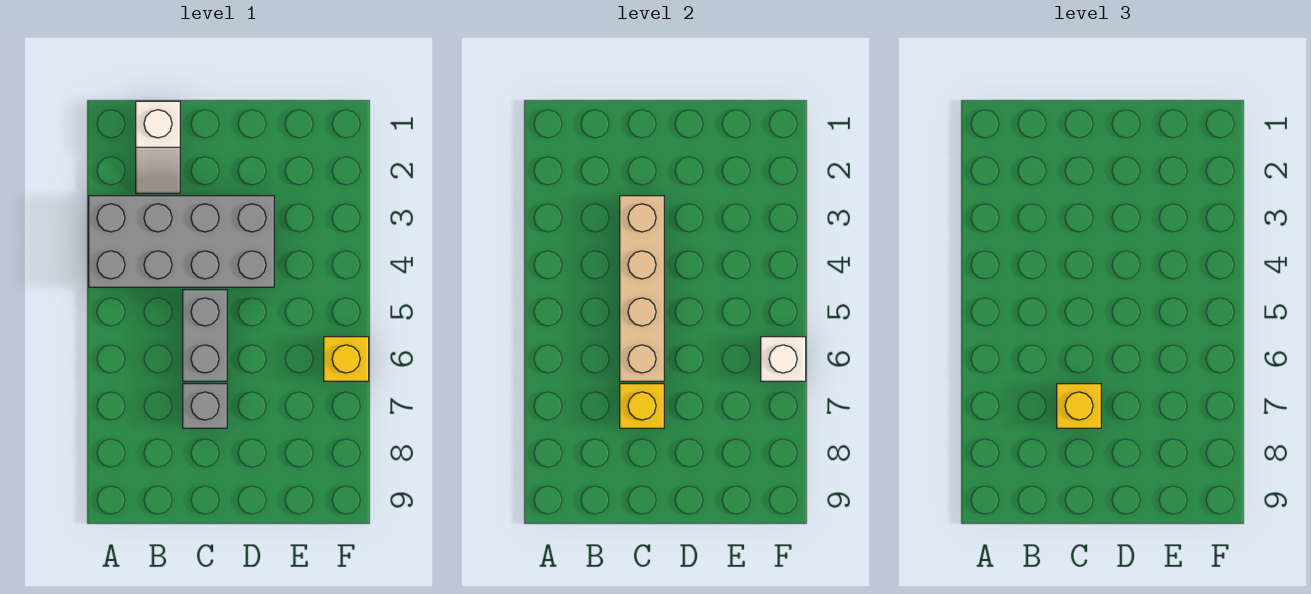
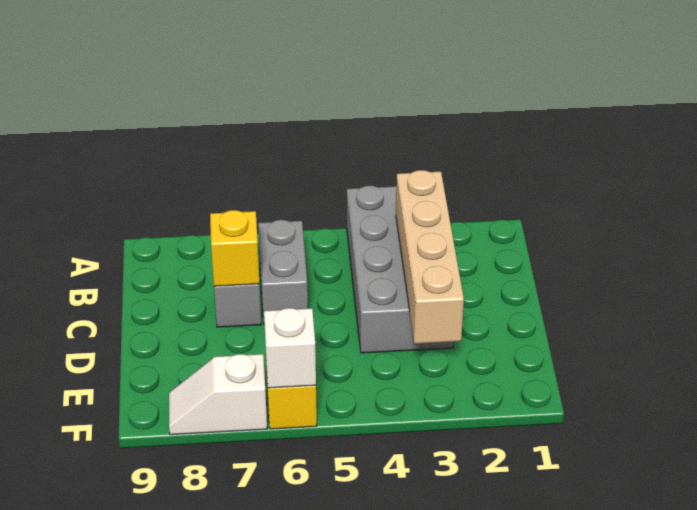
white 1x2 slope [136,101,180,193] -> white 1x2 slope moved to [169,354,267,435]
tan 1x4 brick [620,196,664,381] -> tan 1x4 brick turned to [396,170,464,344]
grey 1x2 brick [183,290,227,381] -> grey 1x2 brick turned to [258,220,308,322]
yellow 1x1 brick [1057,384,1101,428] -> none

